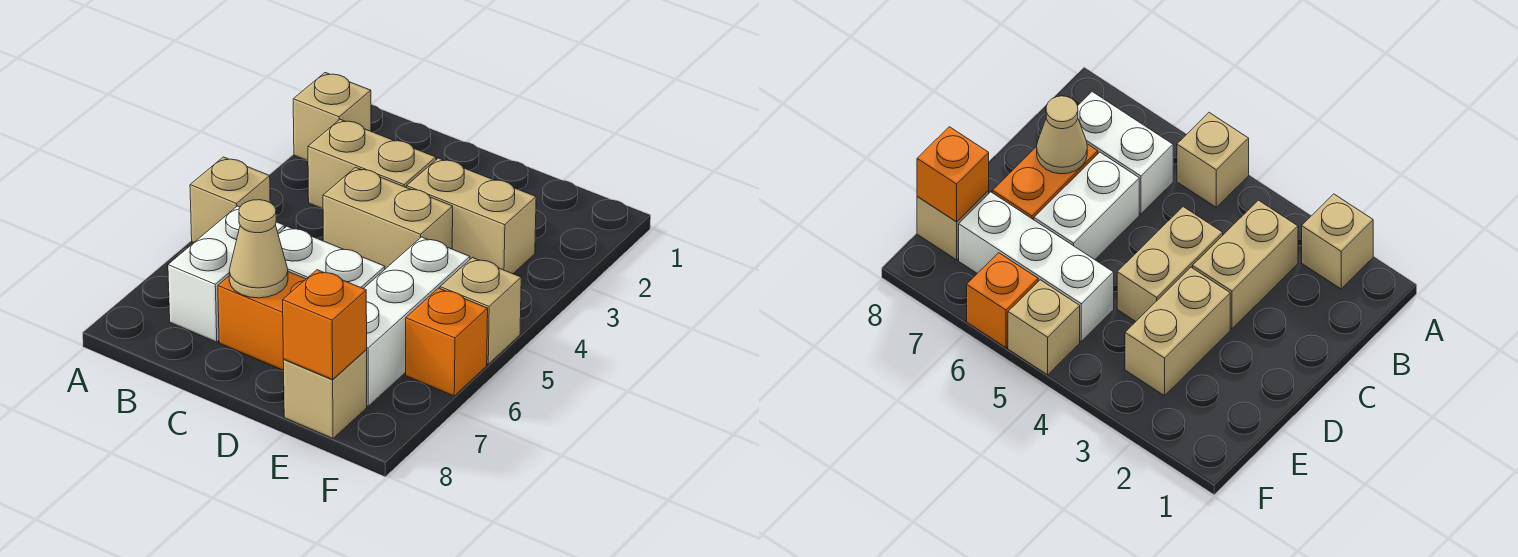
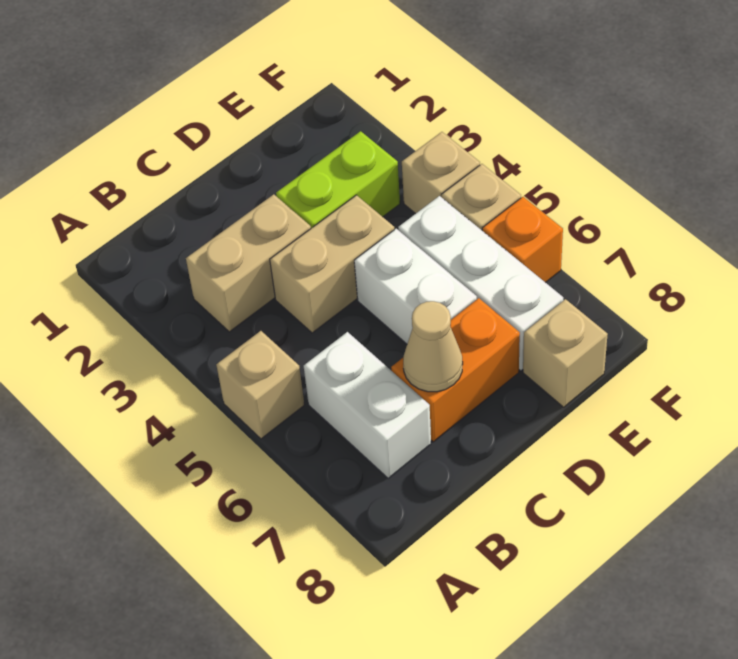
tan 1x1 brick [293,73,371,161] -> tan 1x1 brick moved to [402,132,480,214]
white 1x2 brick [278,226,385,289] -> white 1x2 brick turned to [354,229,477,344]
tan 1x2 brick [407,158,536,274] -> lime 1x2 brick [276,131,400,228]
orange 1x1 brick [283,270,367,380] -> none

